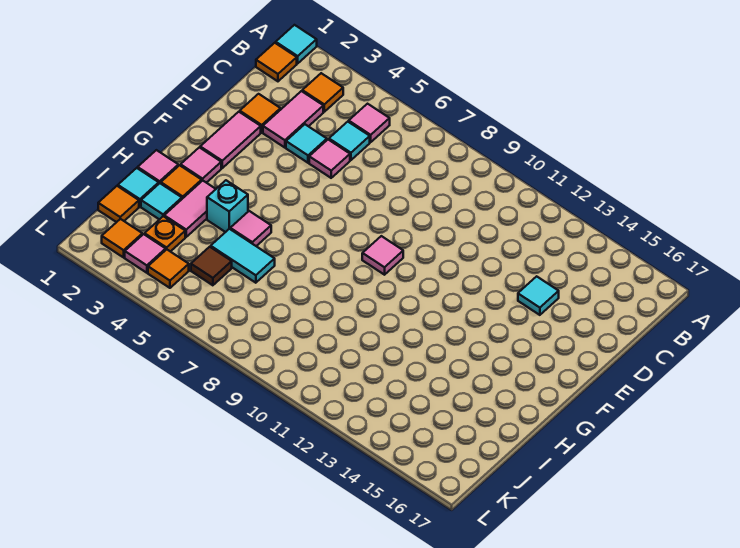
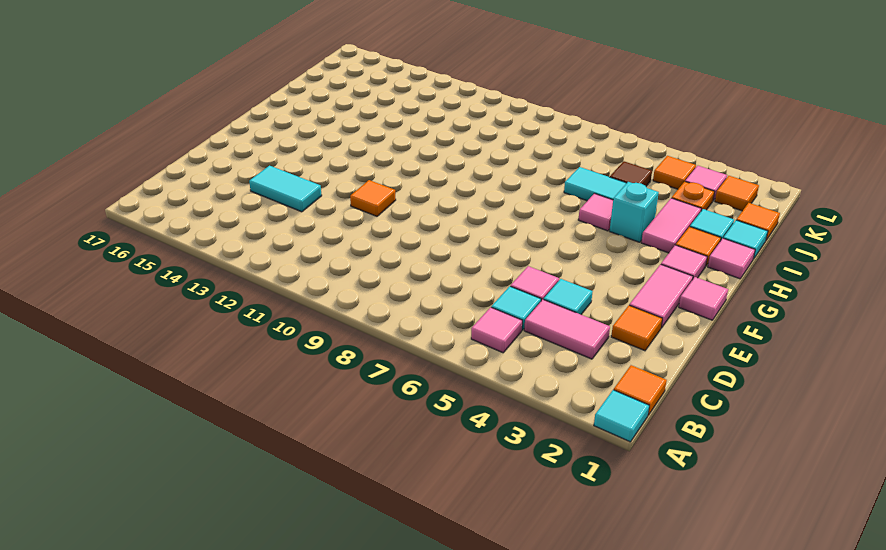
orange 1x1 tile [302,73,343,112] -> orange 1x1 tile moved to [350,180,396,216]
pink 1x2 tile [263,91,323,148] -> pink 1x2 tile turned to [524,300,610,359]
cyan 1x1 tile [518,276,559,315] -> cyan 1x2 tile [249,166,322,212]
pink 1x1 tile [362,236,403,275] -> pink 1x1 tile moved to [679,277,728,320]

